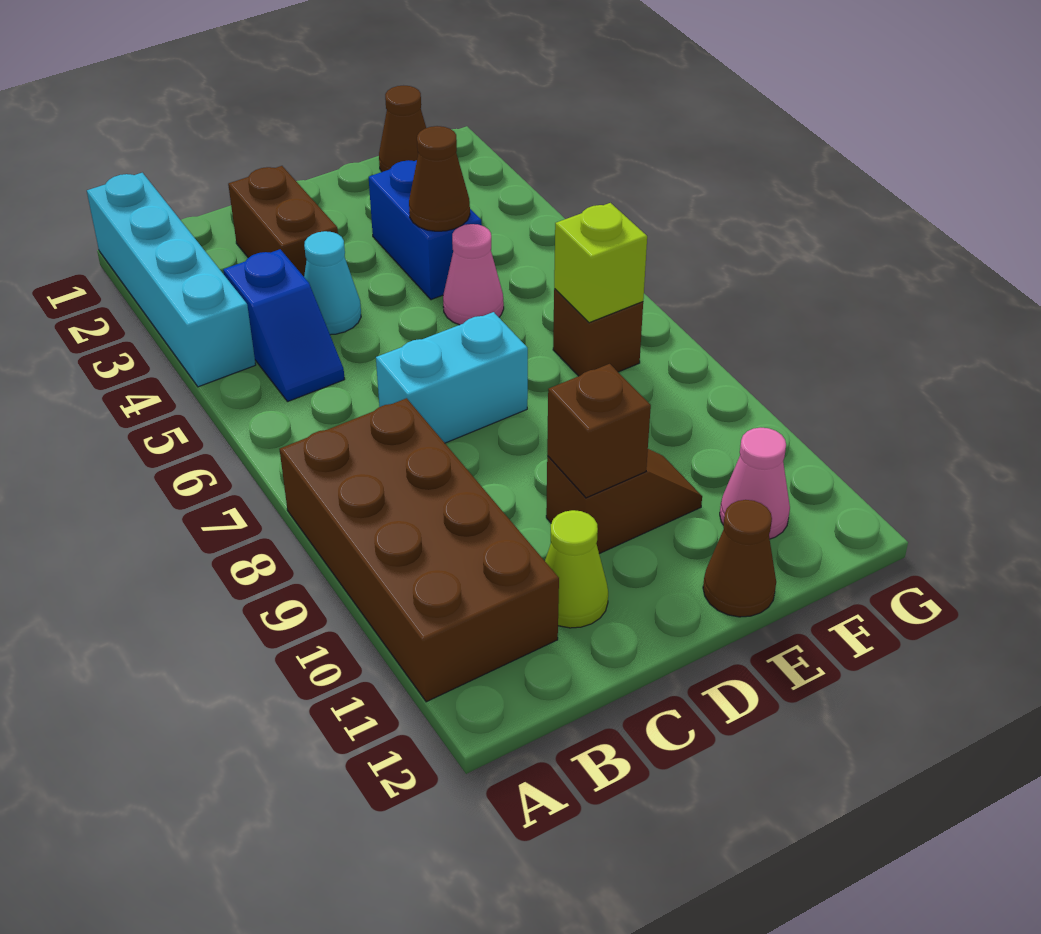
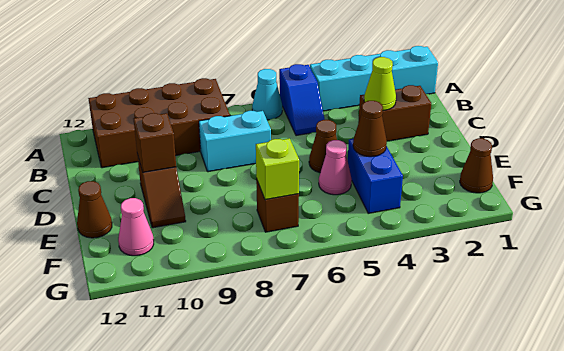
blue 1x2 slope [223,249,345,402] -> blue 1x2 slope turned to [279,64,325,136]
cyan 1x1 cone [304,231,361,335] -> cyan 1x1 cone moved to [252,69,282,120]
cyan 1x2 brick [376,312,528,443] -> cyan 1x2 brick turned to [199,111,271,172]
lime 1x1 cone [545,510,608,628] -> lime 1x1 cone moved to [364,57,396,110]
none -> brown 1x1 cone [309,120,337,173]
blue 1x2 brick [369,160,482,300] -> blue 1x2 brick turned to [347,139,403,213]

